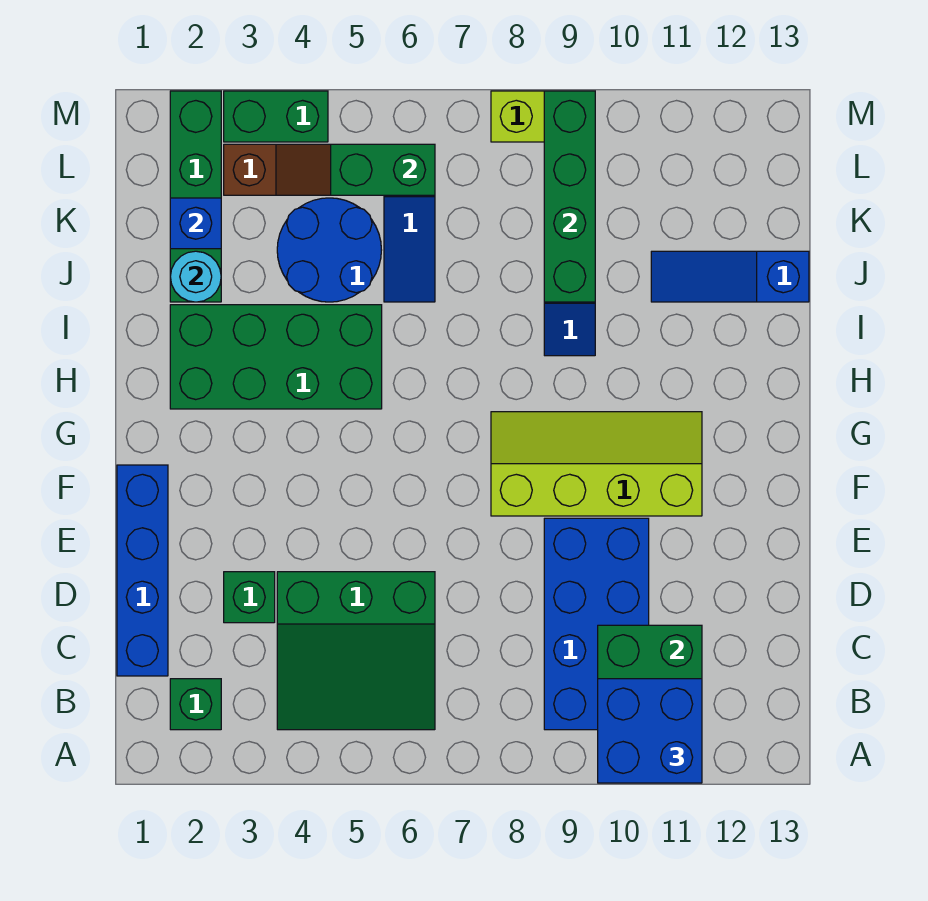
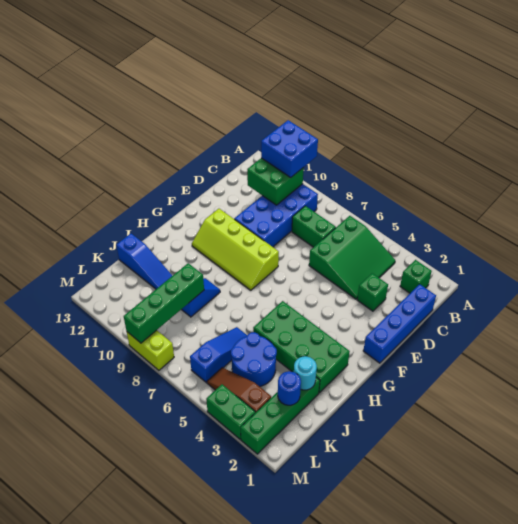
green 3x3 slope [277,572,435,730] -> green 3x3 slope turned to [309,216,395,299]
blue 1x1 brick [170,198,221,249] -> blue 1x1 round brick [278,371,301,405]
green 1x2 brick [331,144,435,195] -> green 1x2 brick moved to [292,206,336,247]

